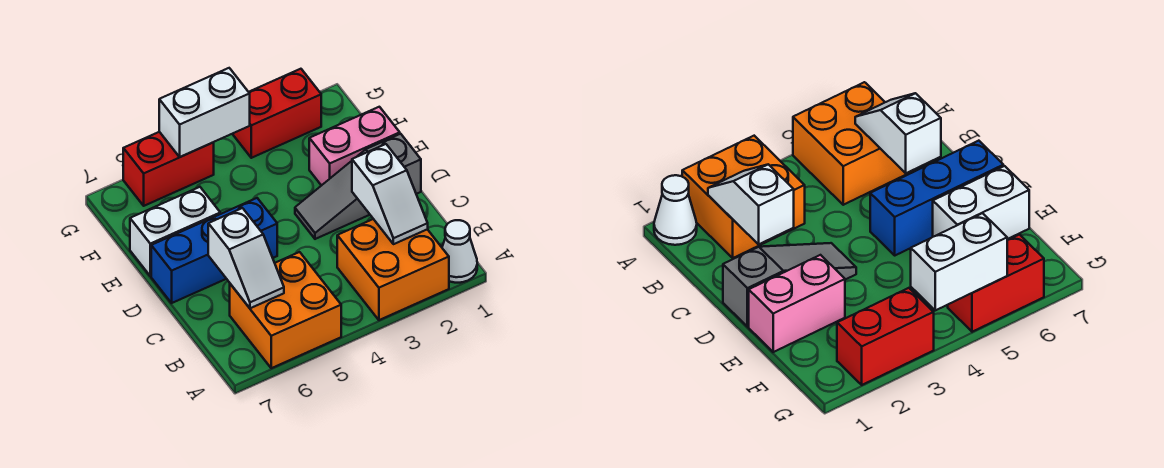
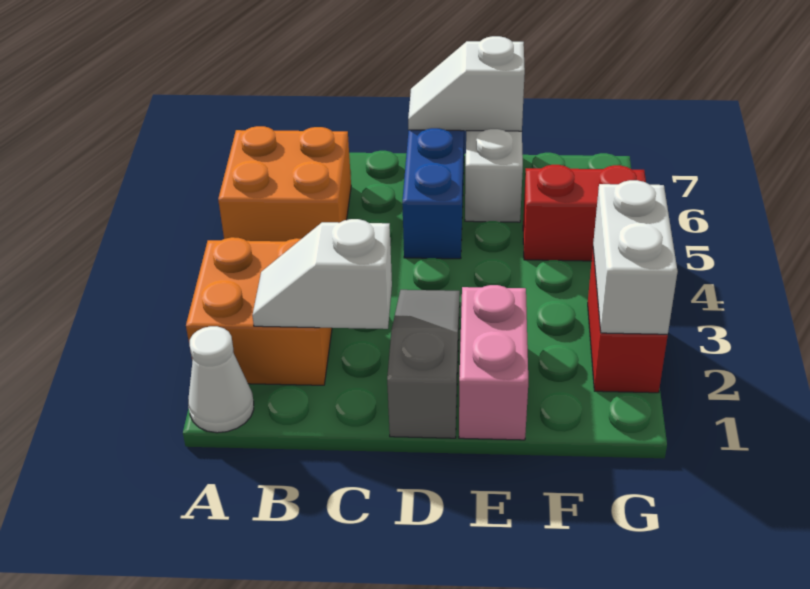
white 1x2 slope [208,208,284,308] -> white 1x2 slope moved to [408,36,525,131]
white 1x2 brick [159,68,250,157] -> white 1x2 brick moved to [593,180,678,334]
red 1x2 brick [123,132,214,206] -> red 1x2 brick turned to [523,165,646,261]

